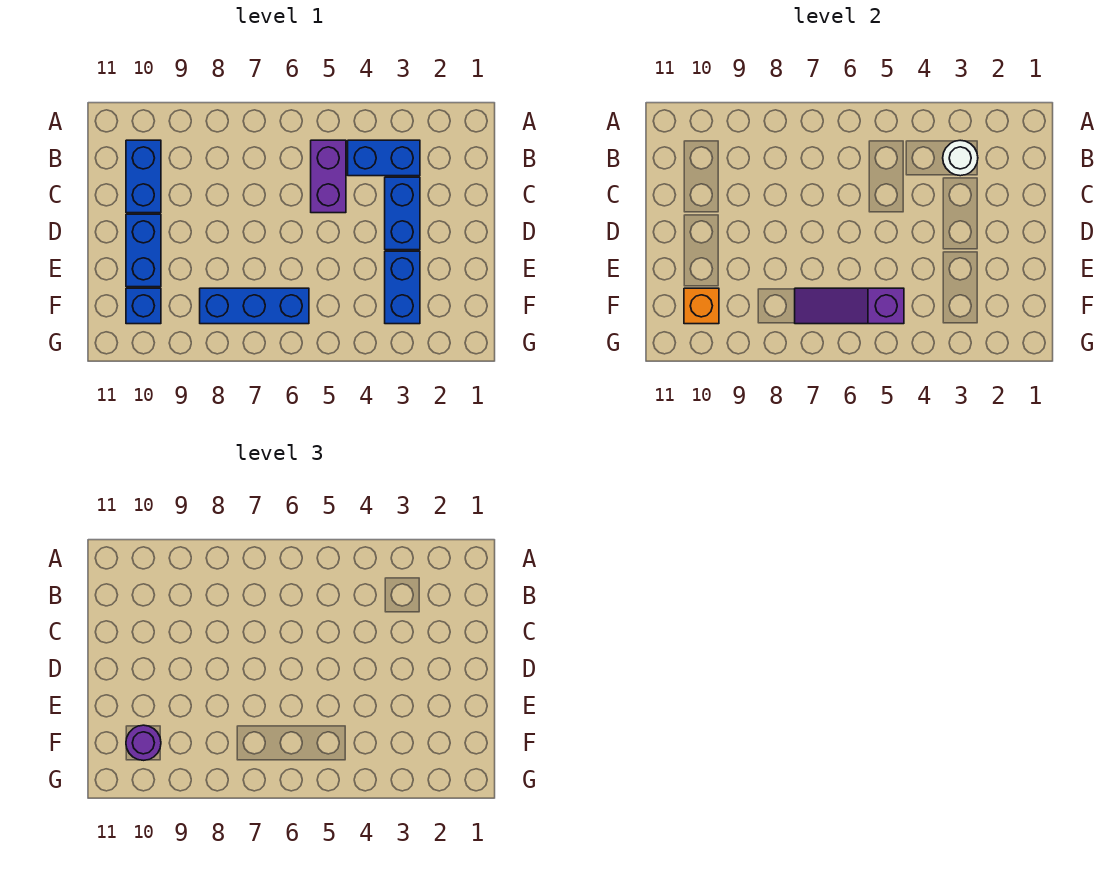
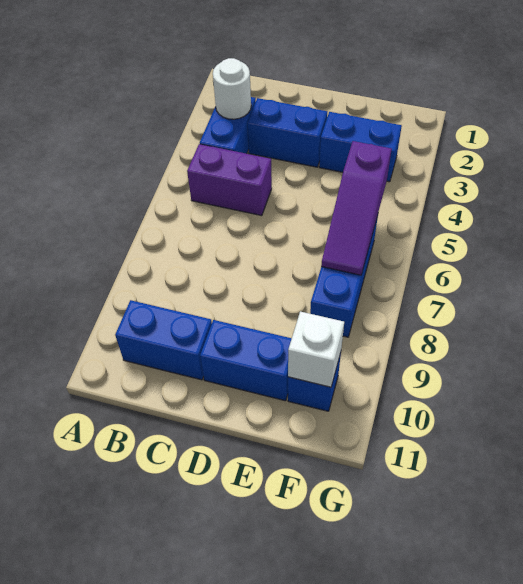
orange 1x1 brick [684,288,719,324] -> white 1x1 brick [288,311,344,387]
purple 1x1 round brick [126,725,161,760] -> none

